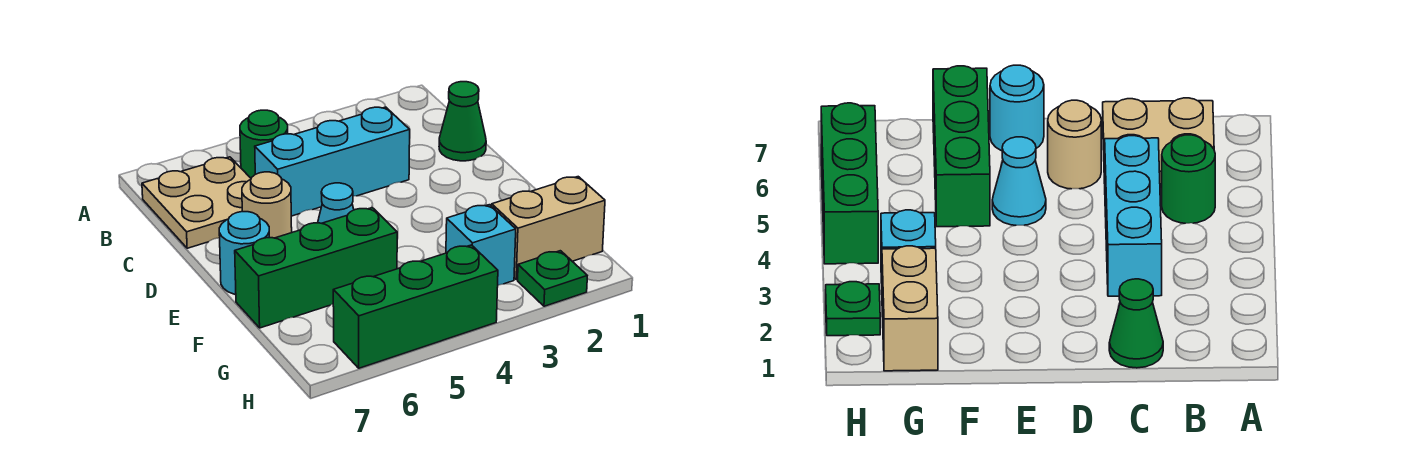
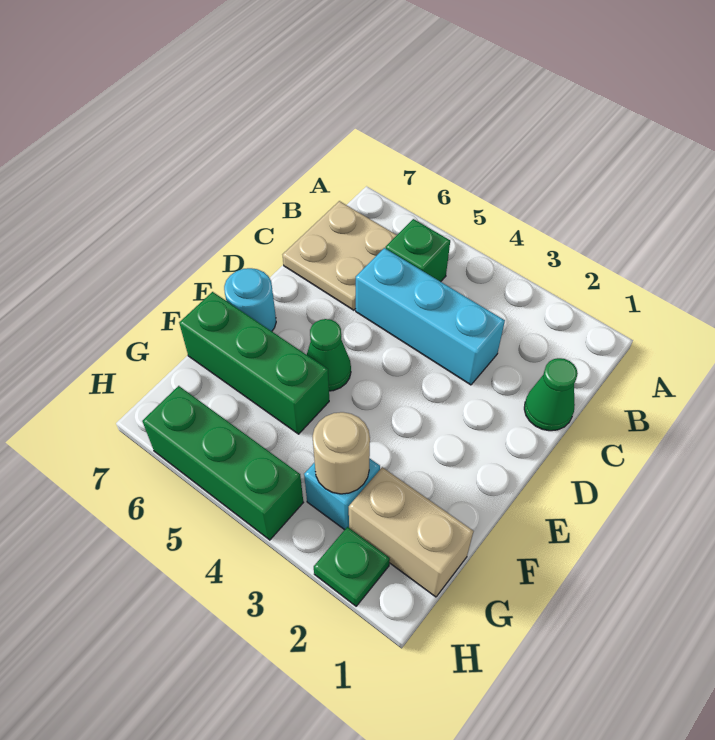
green 1x1 round brick [240,110,288,178] -> green 1x1 brick [386,219,450,282]
tan 1x1 round brick [242,172,292,238] -> tan 1x1 round brick moved to [312,412,370,494]
cyan 1x1 cone [318,183,354,223] -> green 1x1 cone [307,319,351,391]

